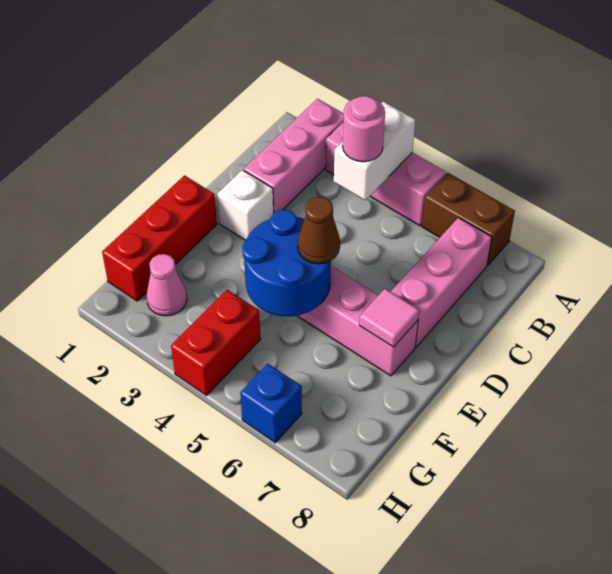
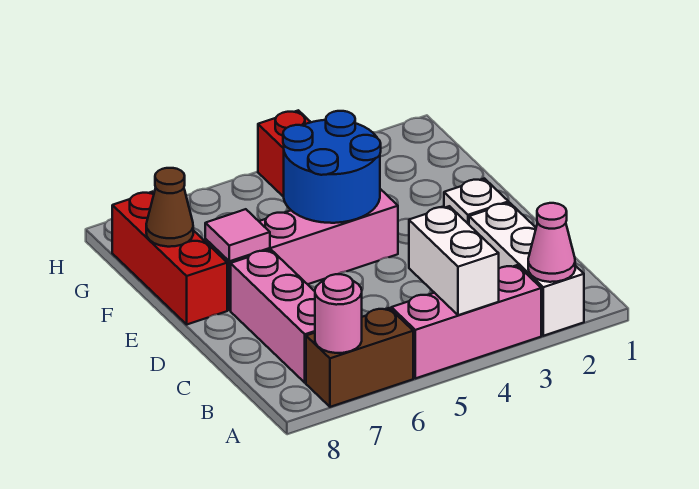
pink 1x3 brick [244,99,344,213] -> white 1x3 brick [469,203,584,336]
pink 1x1 round brick [343,96,385,162] -> pink 1x1 round brick moved to [315,274,362,353]
red 1x3 brick [102,175,217,301] -> red 1x3 brick moved to [112,192,227,324]
brown 1x1 cone [298,197,340,264] -> brown 1x1 cone moved to [146,168,193,247]
pink 1x1 cone [146,254,187,316] -> pink 1x1 cone moved to [528,203,575,282]
blue 1x1 brick [240,364,302,443] -> none

